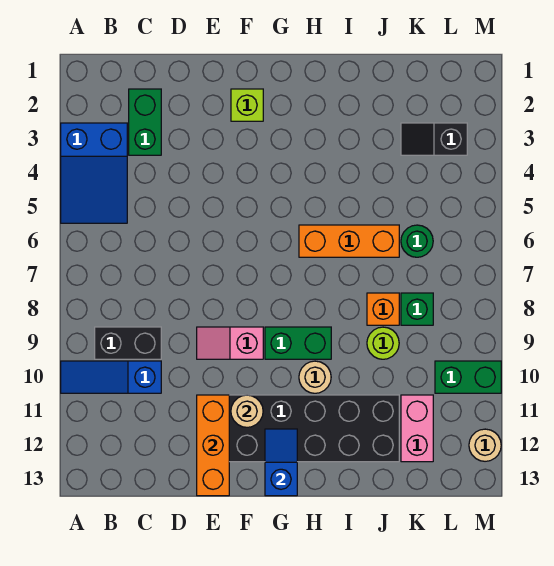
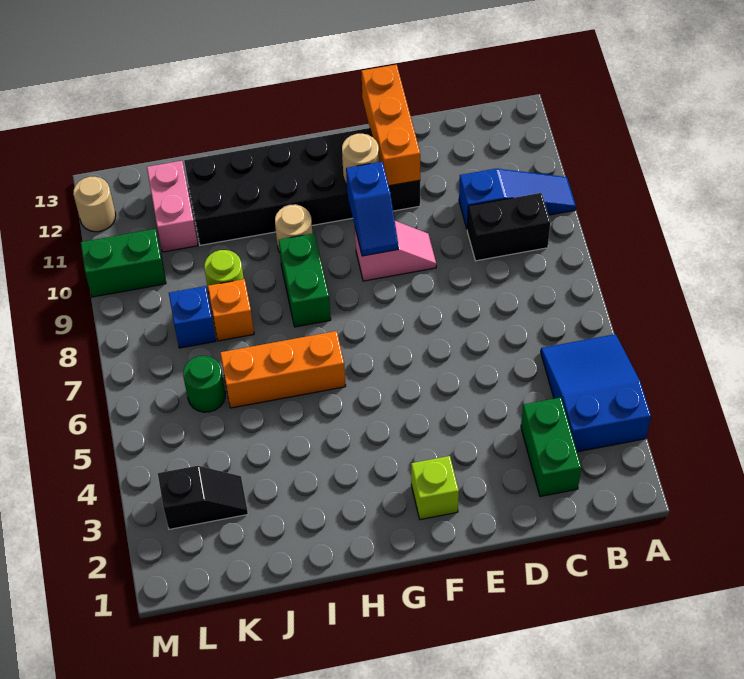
green 1x2 brick [265,327,331,359] -> green 1x2 brick turned to [279,233,331,327]
blue 1x2 slope [265,429,297,496] -> blue 1x2 slope moved to [346,162,398,256]
green 1x1 brick [401,293,433,325] -> blue 1x1 brick [169,286,216,348]

